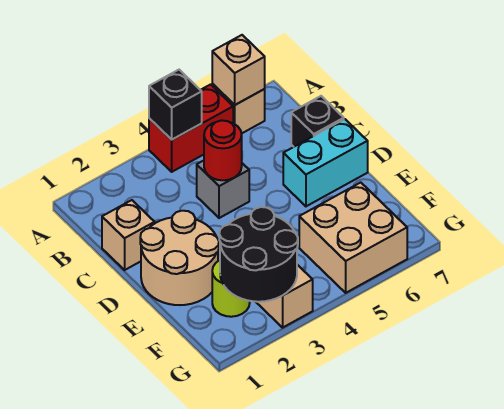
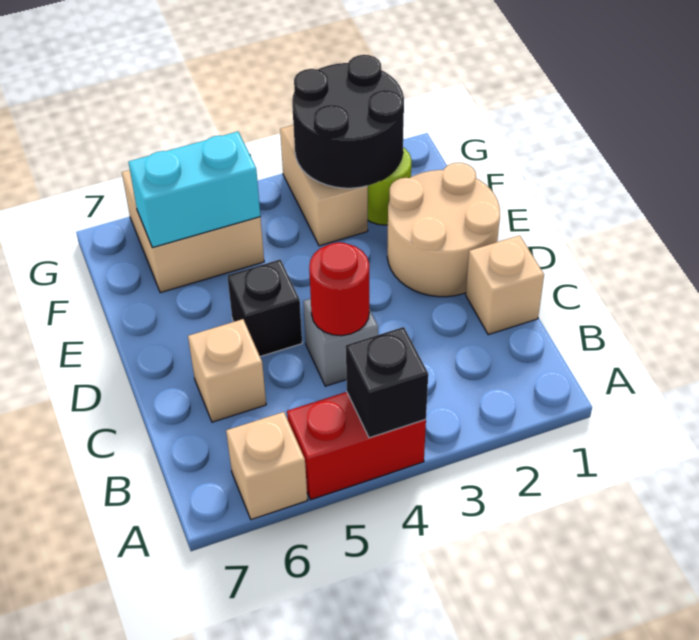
tan 1x1 brick [212,35,265,105] -> tan 1x1 brick moved to [188,319,266,422]
black 1x1 brick [291,96,344,147] -> black 1x1 brick moved to [227,260,302,357]
cyan 1x2 brick [283,119,368,206] -> cyan 1x2 brick moved to [129,132,260,248]

